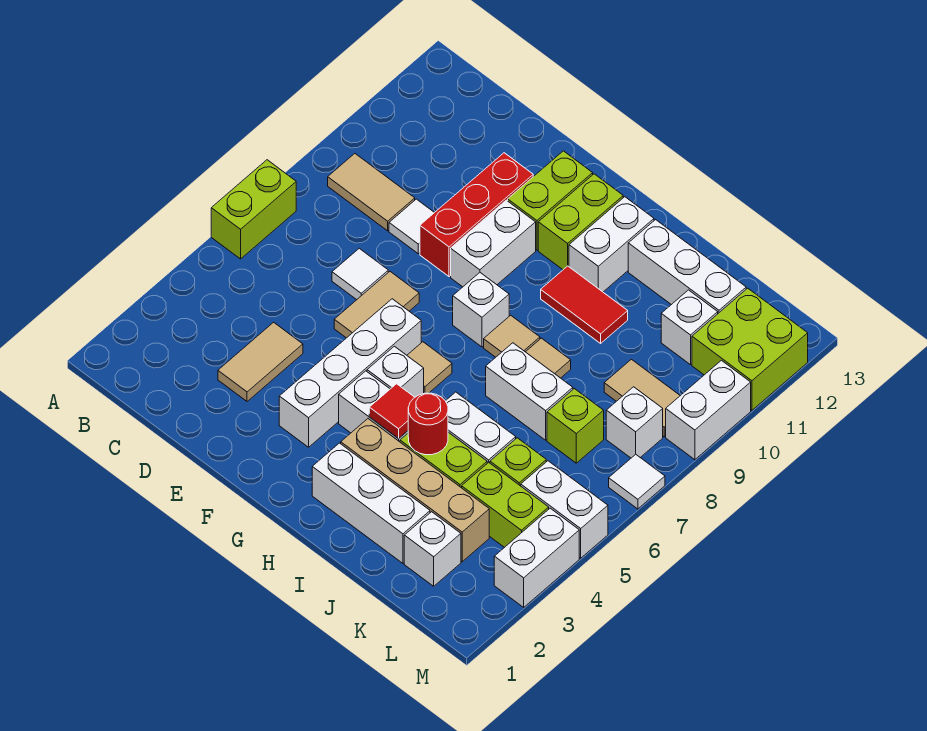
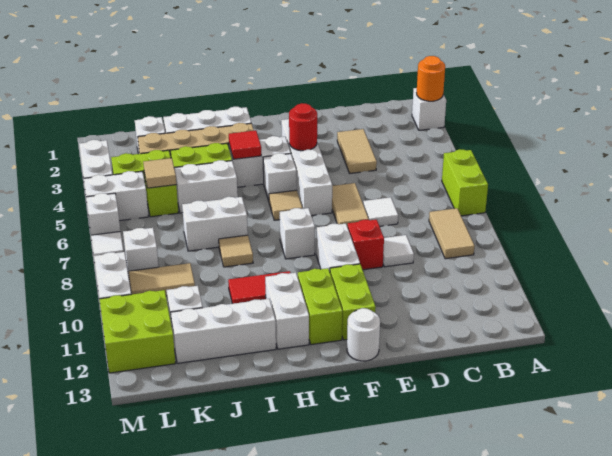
none -> white 1x1 brick [412,88,446,130]
none -> orange 1x1 round brick [417,56,445,101]
tan 1x2 tile [328,154,415,231] -> tan 1x2 tile turned to [429,208,475,259]
red 1x3 brick [420,153,533,277] -> red 1x1 brick [348,220,384,270]
none -> white 1x1 round brick [347,308,380,361]
tan 1x1 tile [484,315,540,357] -> tan 1x1 tile moved to [143,158,176,188]
red 1x1 round brick [408,393,448,455] -> red 1x1 round brick moved to [289,103,317,151]
lime 1x1 brick [547,389,604,463] -> none
none -> white 1x1 brick [86,193,120,235]

